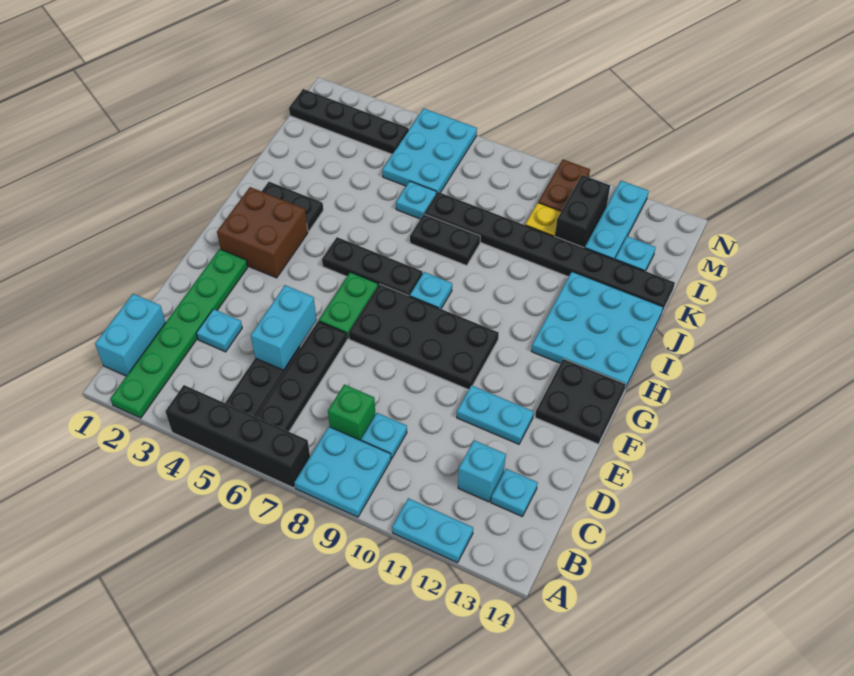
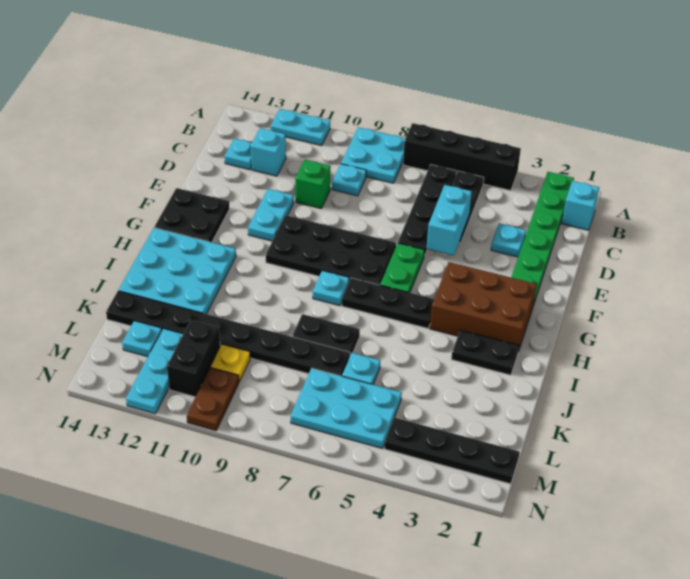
cyan 1x2 brick [95,294,166,376] -> cyan 1x1 brick [562,181,599,230]
green 1x1 brick [328,384,375,441] -> green 1x1 brick moved to [295,160,331,208]
cyan 1x2 plate [457,385,534,444] -> cyan 1x2 plate turned to [248,189,294,241]
brown 2x2 brick [217,187,308,278] -> brown 2x3 brick [430,262,537,352]
cyan 2x3 plate [382,108,477,194] -> cyan 2x3 plate turned to [291,368,402,448]

